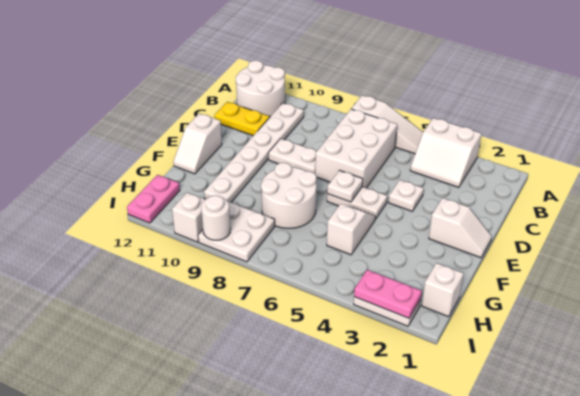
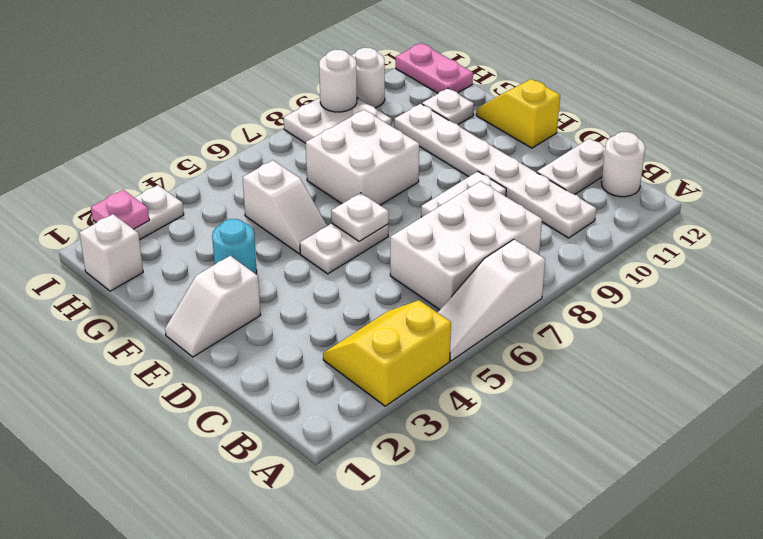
white 2x2 slope [410,118,481,187] -> yellow 2x2 slope [323,300,451,406]
white 2x2 round brick [236,60,285,117] -> white 1x1 round brick [601,132,645,197]
white 2x3 brick [315,109,397,188] -> white 2x3 brick turned to [390,181,542,310]
yellow 1x2 plate [215,102,270,136] -> white 1x2 plate [537,138,605,194]
white 1x1 plate [388,180,424,211] -> white 1x1 plate moved to [422,88,474,125]
white 1x2 slope [173,113,222,174] -> yellow 1x2 slope [476,79,560,148]
none -> cyan 1x1 round brick [212,219,257,274]
white 2x2 round brick [261,163,317,229] -> white 2x2 brick [306,110,419,205]
pink 1x2 plate [354,270,422,318] -> pink 1x1 plate [91,190,149,229]
white 1x1 brick [172,192,206,242] -> white 1x1 round brick [351,48,385,108]

